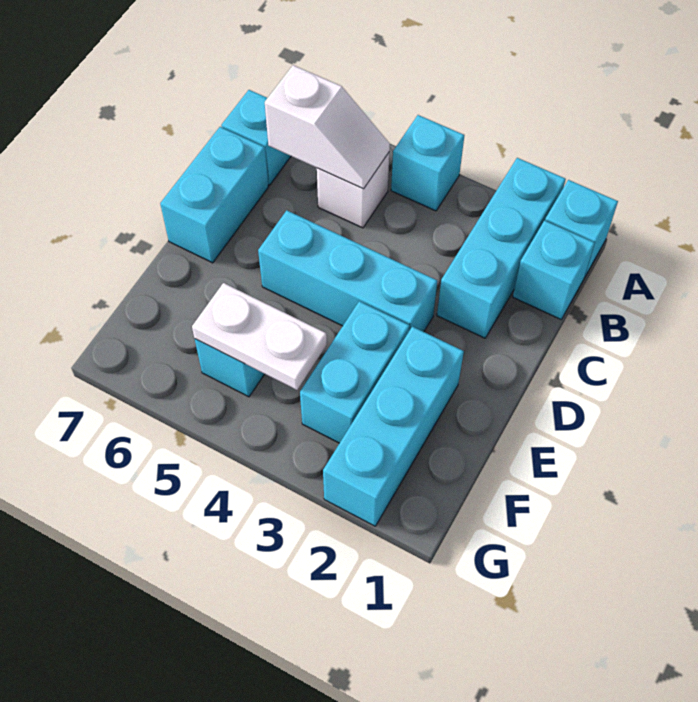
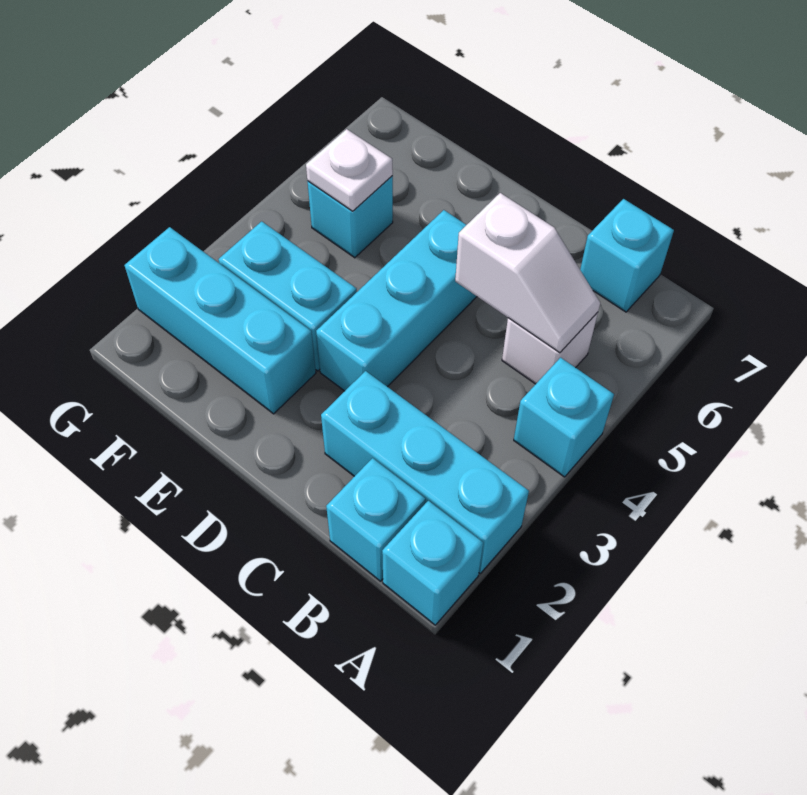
white 1x2 slope [265,65,390,189] -> white 1x2 slope turned to [455,193,600,353]
cyan 1x2 brick [160,127,269,263] -> none
white 1x2 plate [192,283,327,390] -> white 1x1 plate [306,129,393,211]

